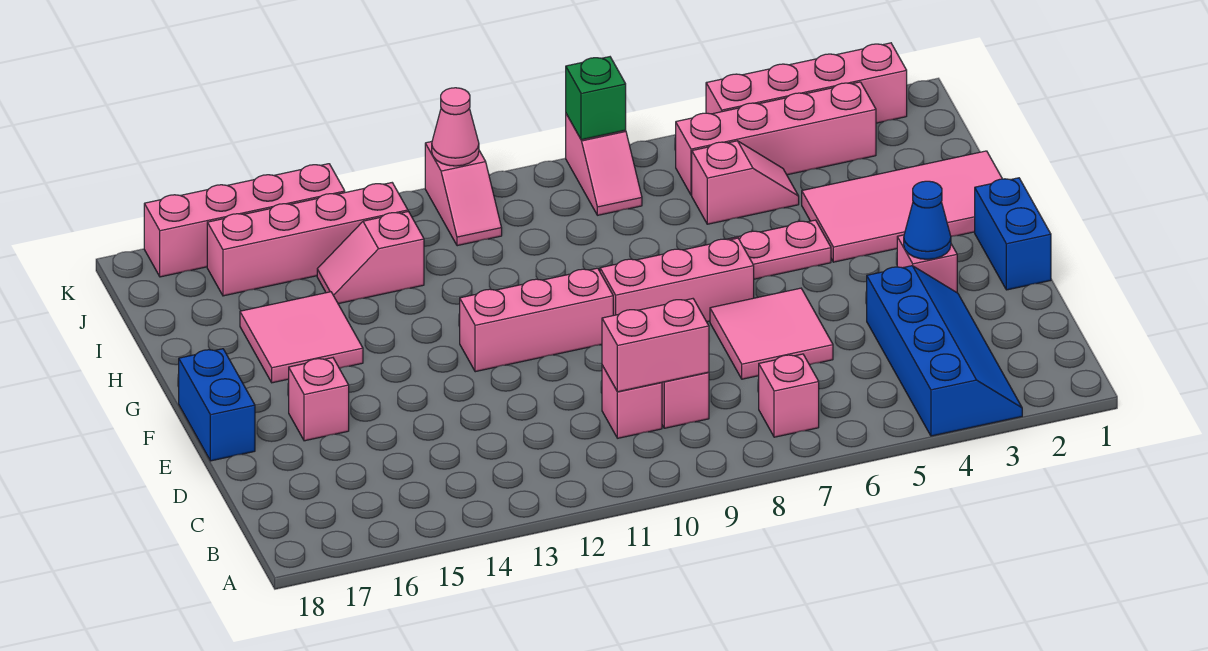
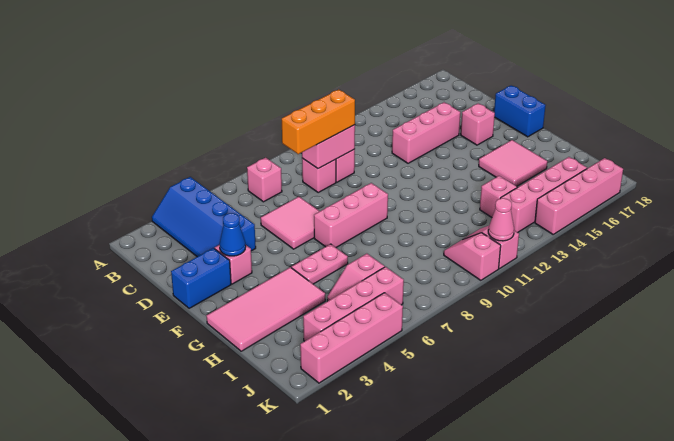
none -> orange 1x3 brick [282,90,355,154]
blue 1x2 brick [975,178,1051,290] -> blue 1x2 brick turned to [171,248,231,308]
pink 1x3 brick [460,268,613,372] -> pink 1x3 brick moved to [392,102,460,163]
pink 1x2 slope [566,114,642,215] -> pink 1x2 slope moved to [444,233,501,280]
green 1x1 brick [566,57,626,140] -> none

